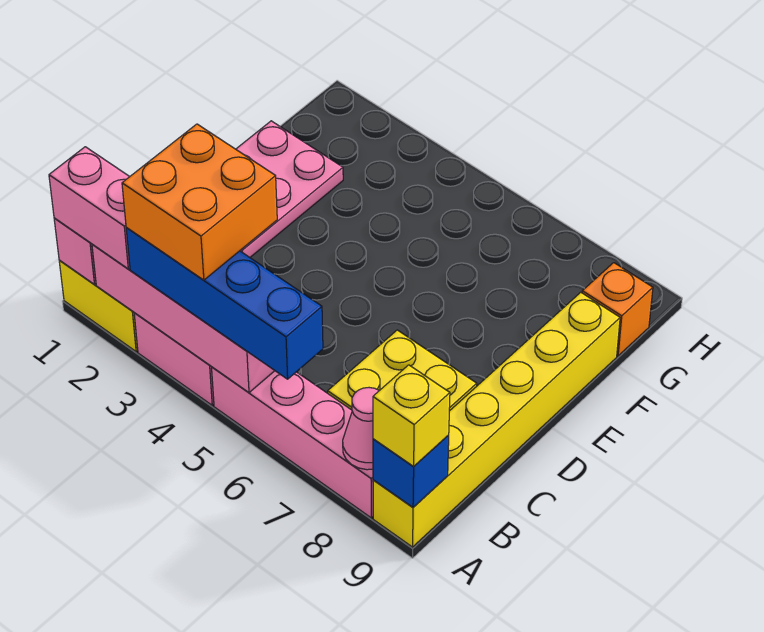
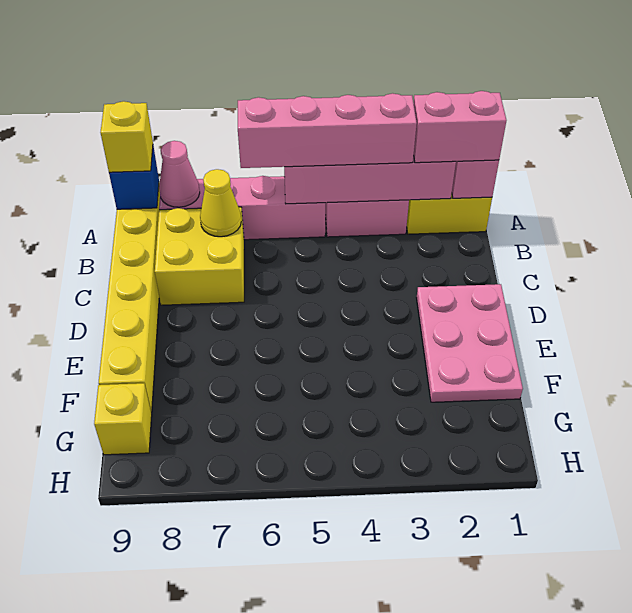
blue 1x4 brick [126,228,323,379] -> pink 1x4 brick [238,93,417,168]
orange 2x2 brick [122,124,277,280] -> none
none -> yellow 1x1 cone [200,169,241,237]
orange 1x1 brick [582,263,653,356] -> yellow 1x1 brick [94,383,152,455]

